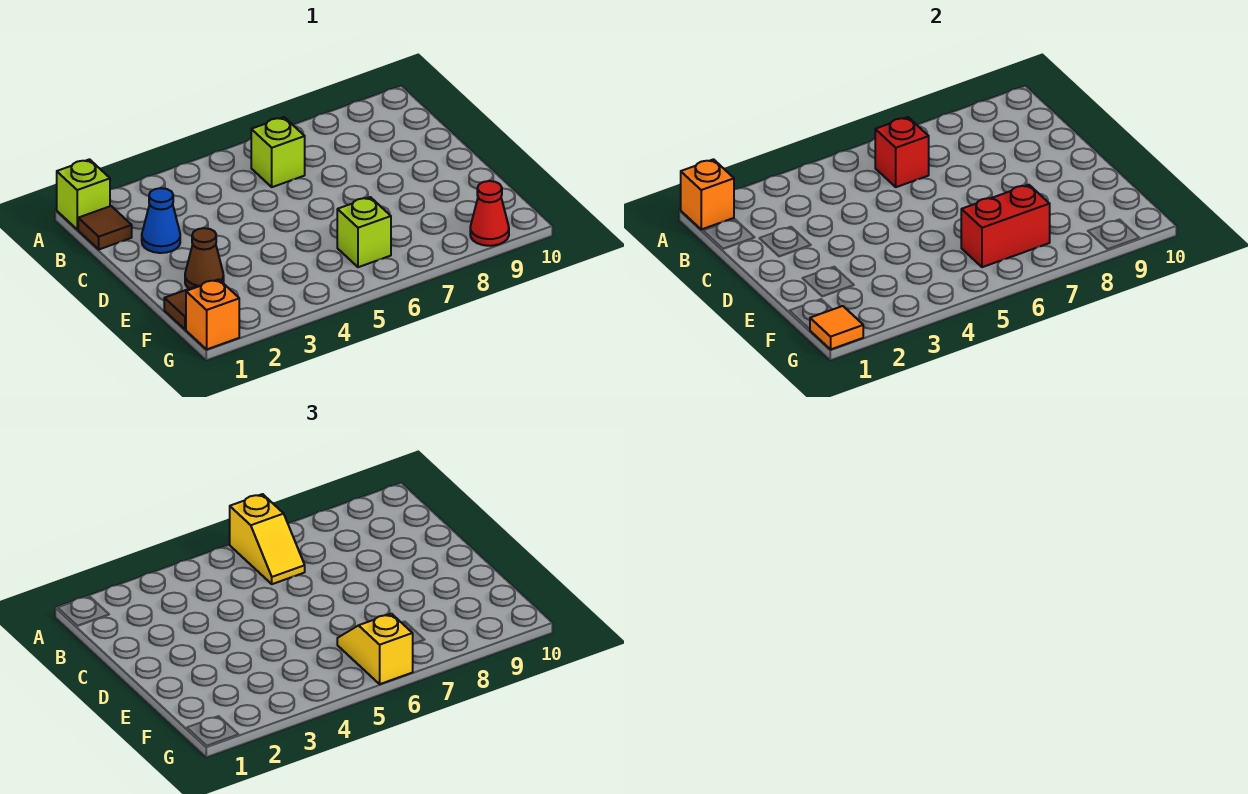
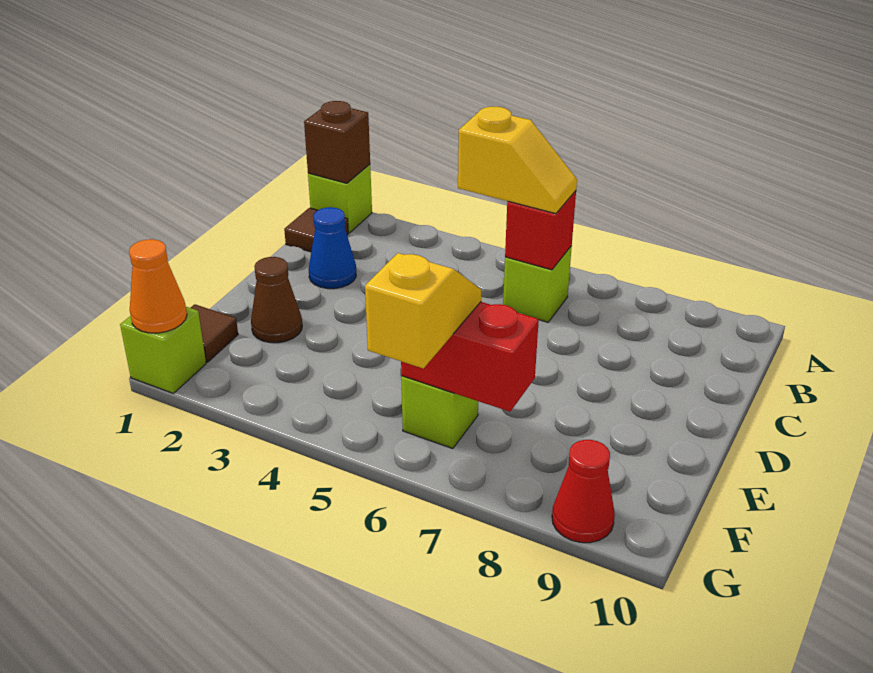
orange 1x1 brick [681,159,734,229] -> brown 1x1 brick [304,101,370,183]
yellow 1x2 slope [230,494,305,584] -> yellow 1x2 slope turned to [458,107,577,214]
orange 1x1 brick [186,279,239,349] -> lime 1x1 brick [120,307,206,393]
orange 1x1 tile [810,306,863,349] -> orange 1x1 cone [129,239,187,333]

